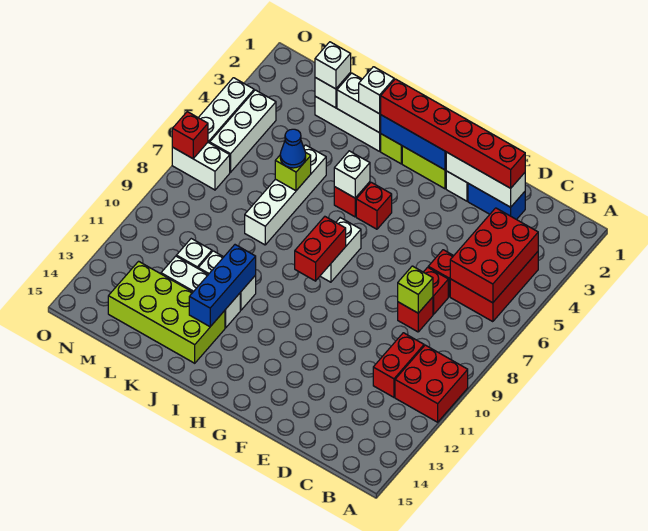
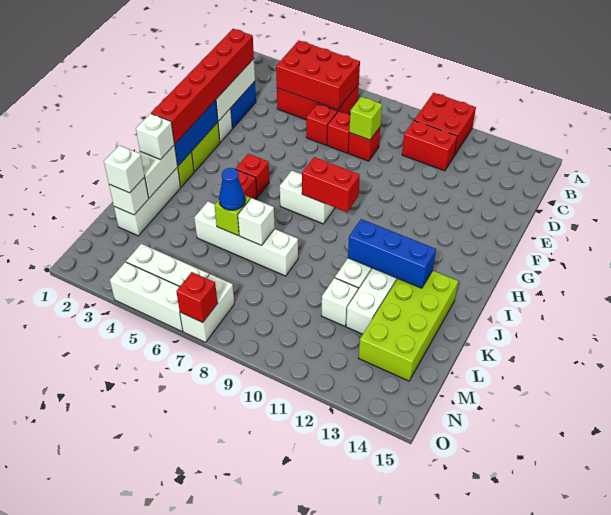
white 1x1 brick [334,151,370,198] -> white 1x1 brick moved to [238,198,275,246]

